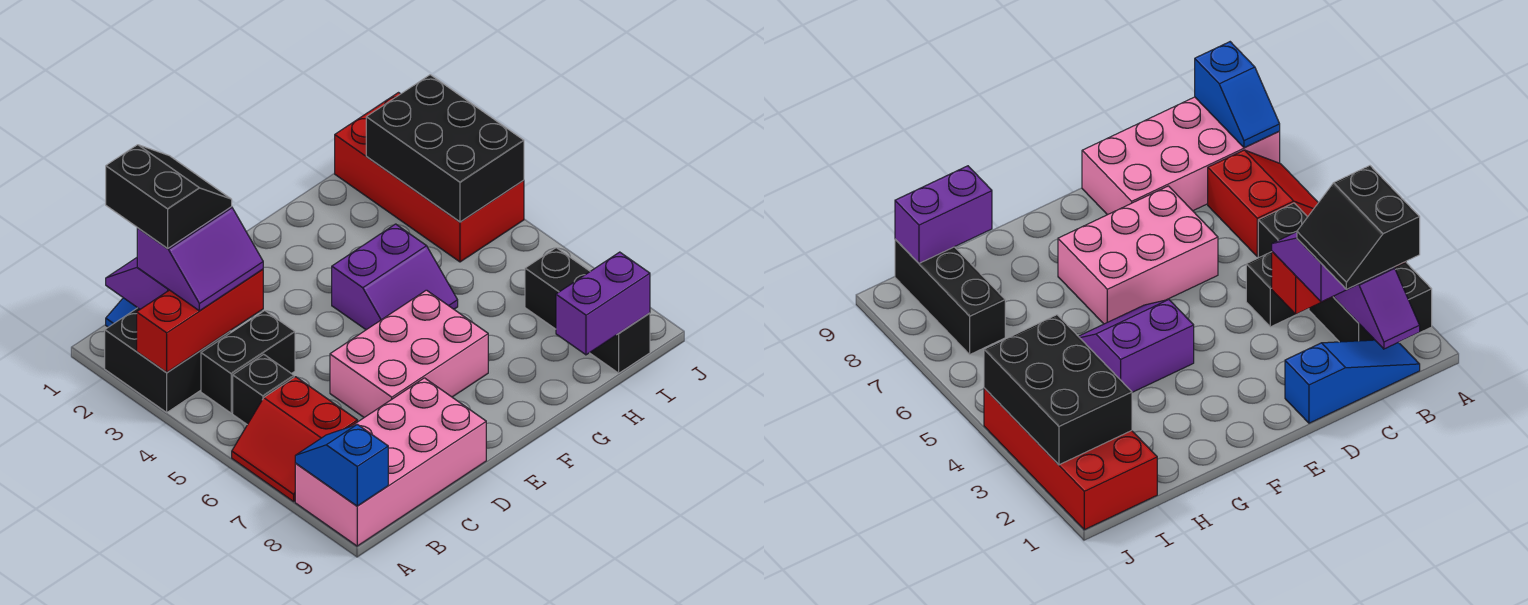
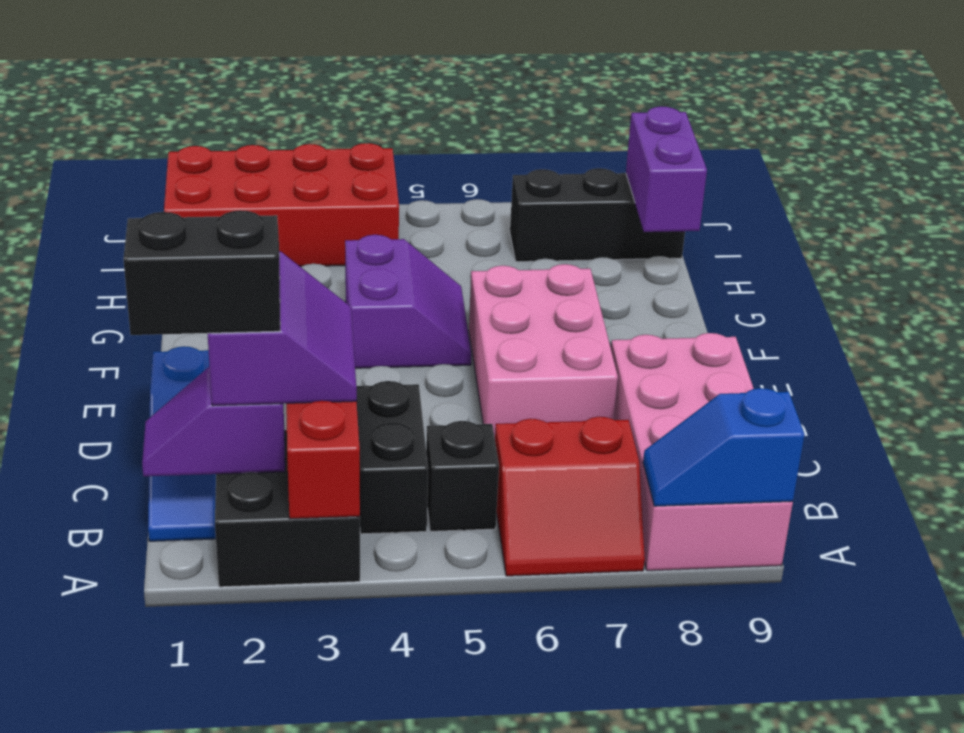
black 2x3 brick [366,75,524,222] -> none

